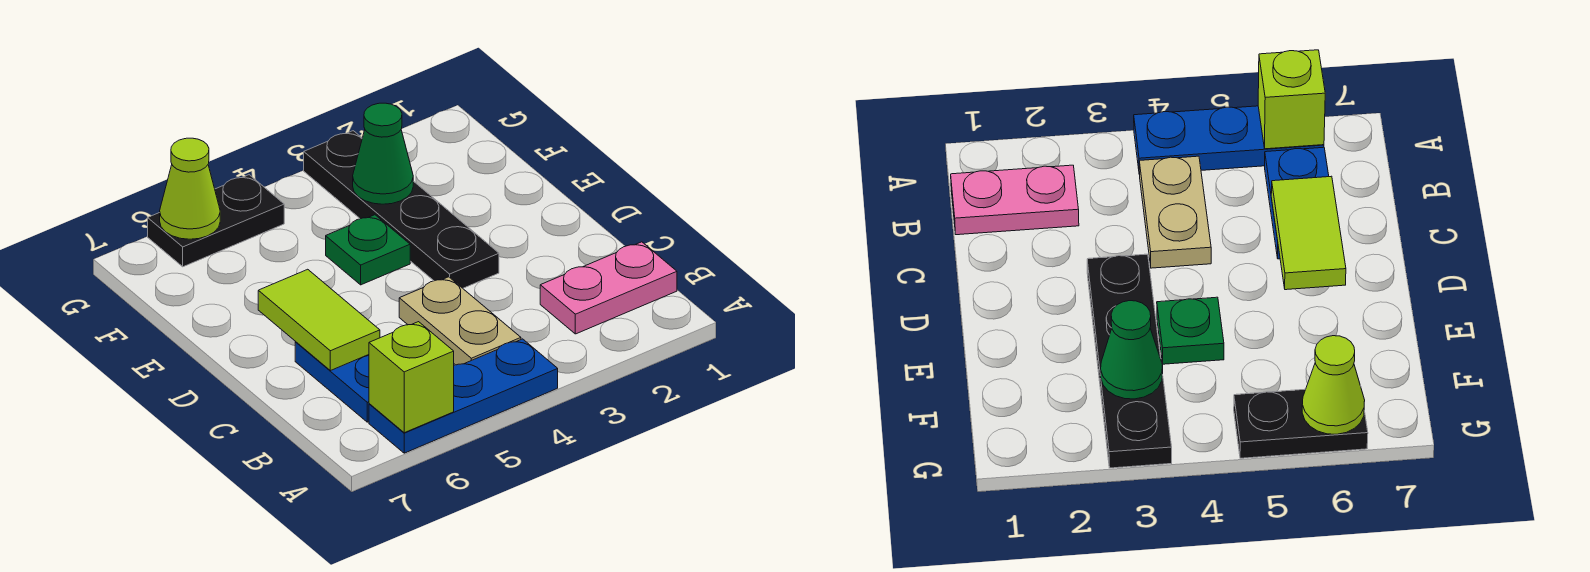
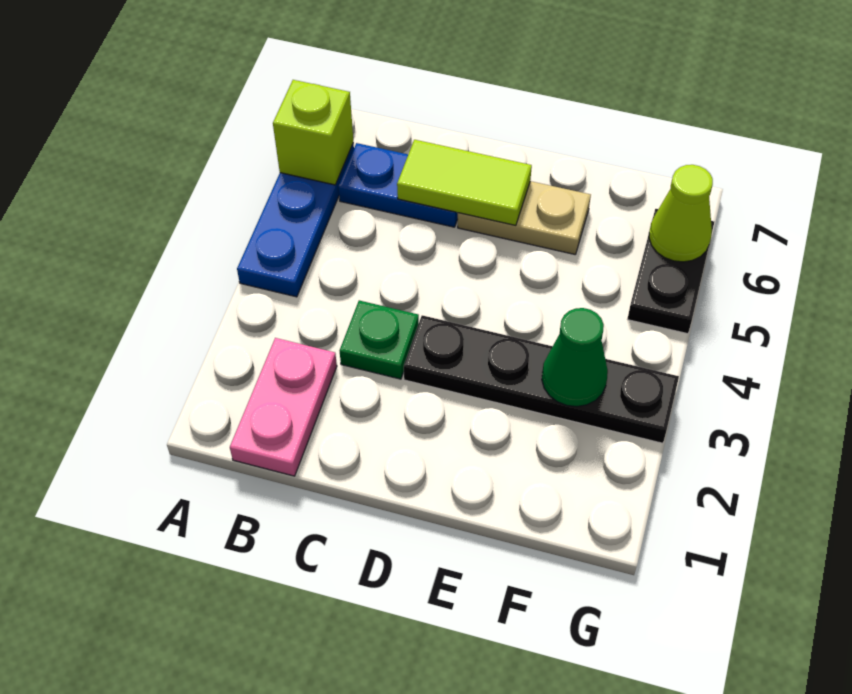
tan 1x2 plate [399,277,521,365] -> tan 1x2 plate moved to [458,181,591,254]
green 1x1 plate [326,215,410,285] -> green 1x1 plate moved to [340,300,419,379]

